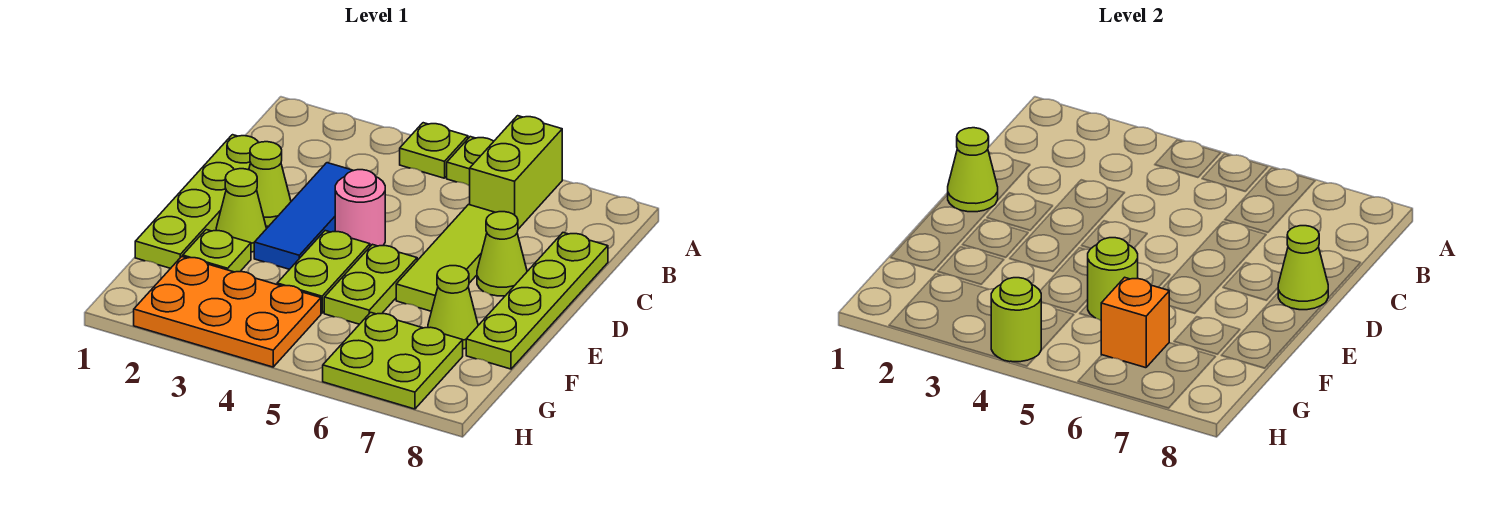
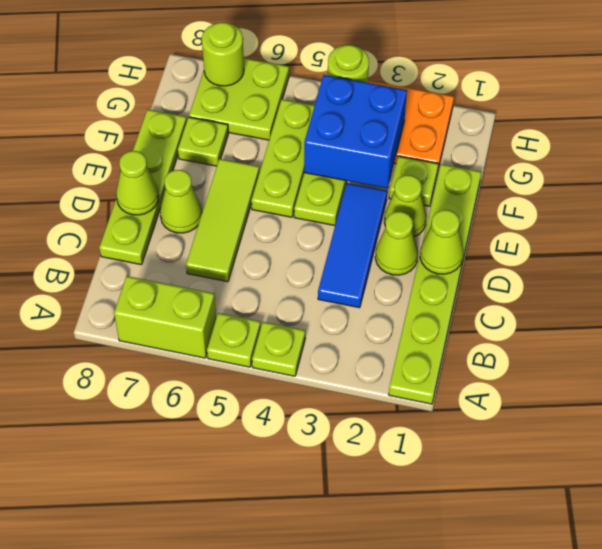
lime 1x2 brick [470,116,562,229] -> lime 1x2 brick turned to [114,276,216,358]
lime 1x4 plate [135,135,258,268] -> lime 1x6 plate [389,164,481,404]
pink 1x1 round brick [335,170,385,246] -> none
lime 1x2 plate [324,244,417,324] -> lime 1x3 plate [251,99,315,217]
none -> blue 2x2 brick [304,75,407,188]
lime 1x1 round brick [1087,238,1138,320] -> lime 1x1 round brick moved to [202,23,244,86]
lime 1x1 cone [428,266,478,349] -> lime 1x1 plate [178,117,228,166]
orange 1x1 brick [1101,277,1169,368] -> none

